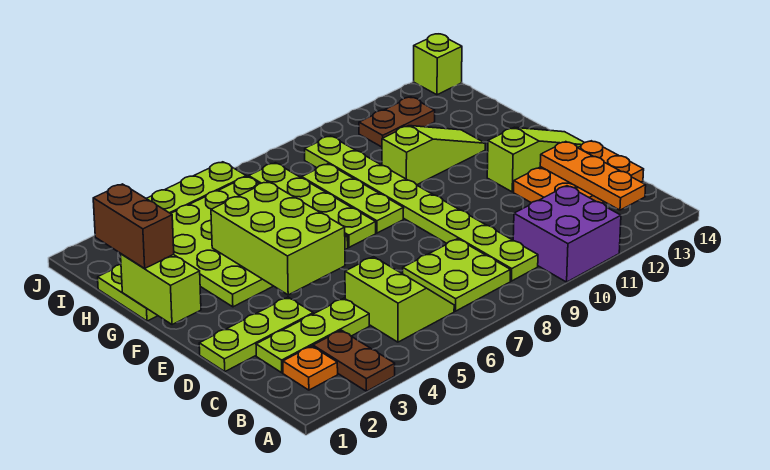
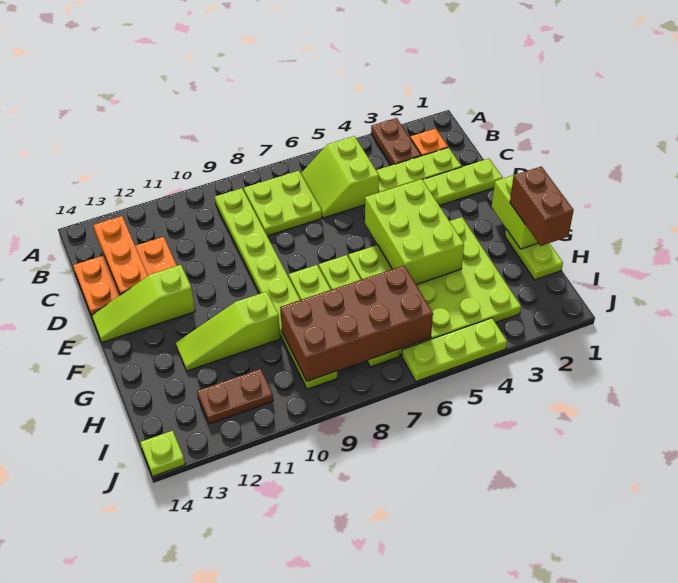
purple 2x2 brick [513,186,621,282] -> none
none -> brown 2x4 brick [280,266,433,381]
lime 1x1 brick [414,34,462,95] -> lime 1x1 plate [140,431,185,476]

